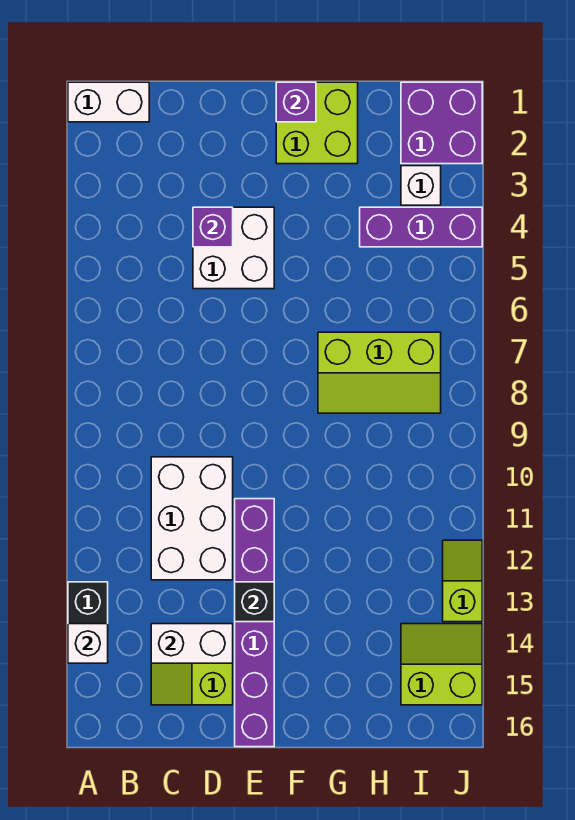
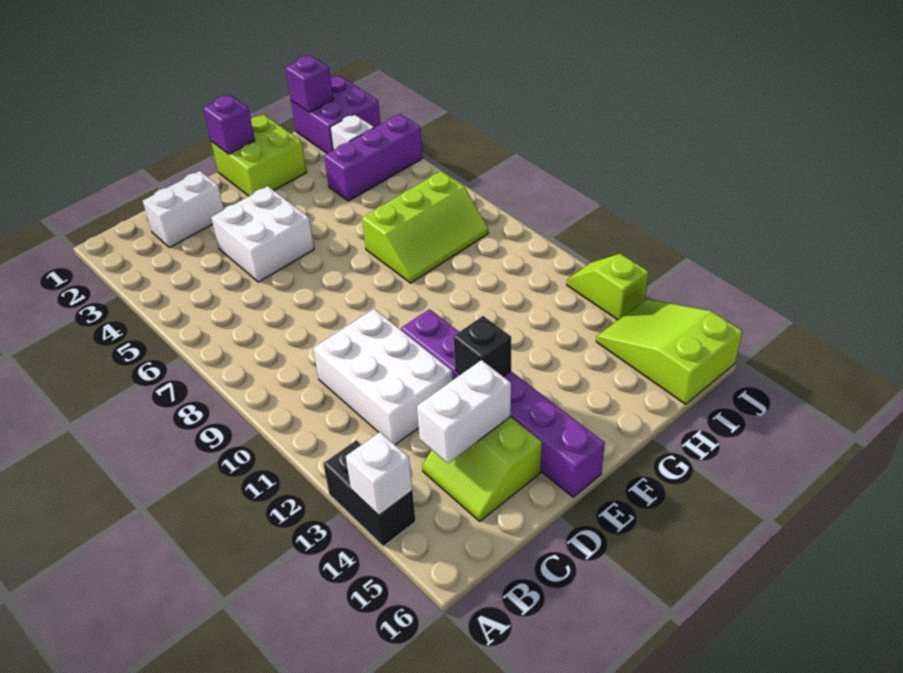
white 1x2 brick [68,82,149,122] -> white 1x2 brick moved to [143,171,224,248]
purple 1x1 brick [193,207,233,247] -> purple 1x1 brick moved to [286,55,333,112]
lime 2x2 slope [401,624,482,705] -> lime 2x3 slope [596,299,742,404]

